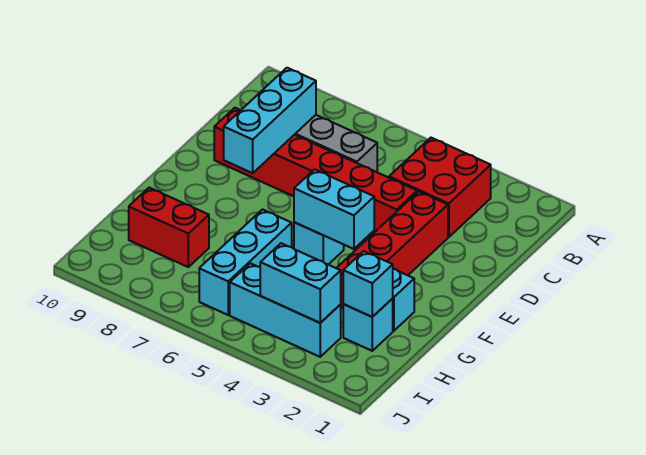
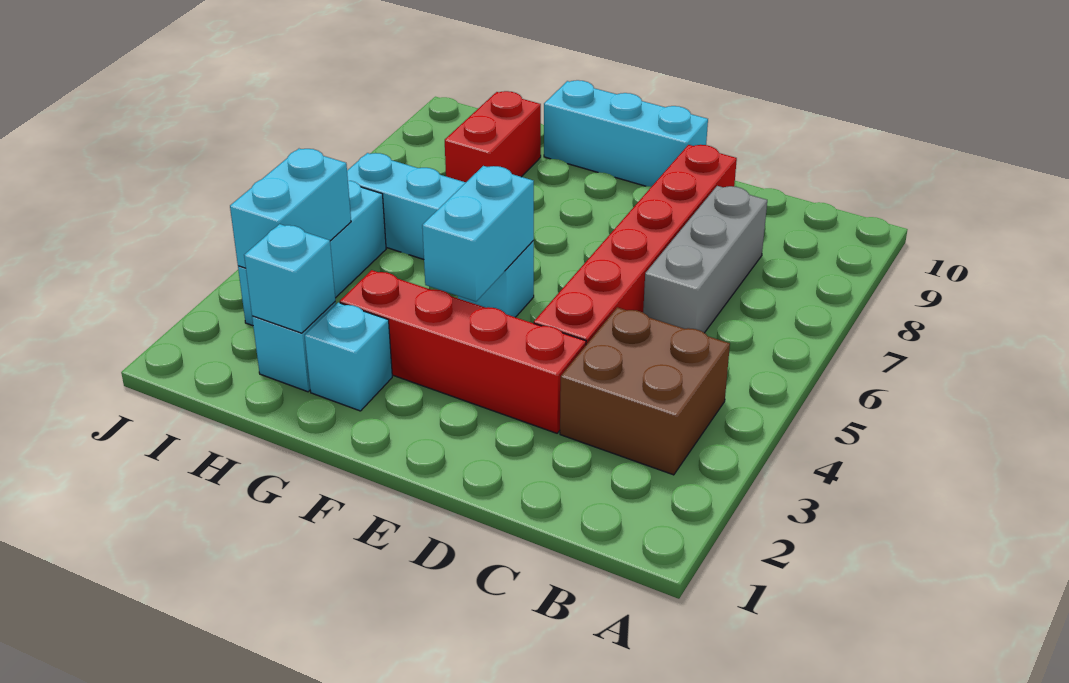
red 2x2 brick [389,138,491,237] -> brown 2x2 brick [560,307,730,475]
cyan 1x3 brick [224,68,316,173] -> cyan 1x3 brick moved to [544,80,708,187]

